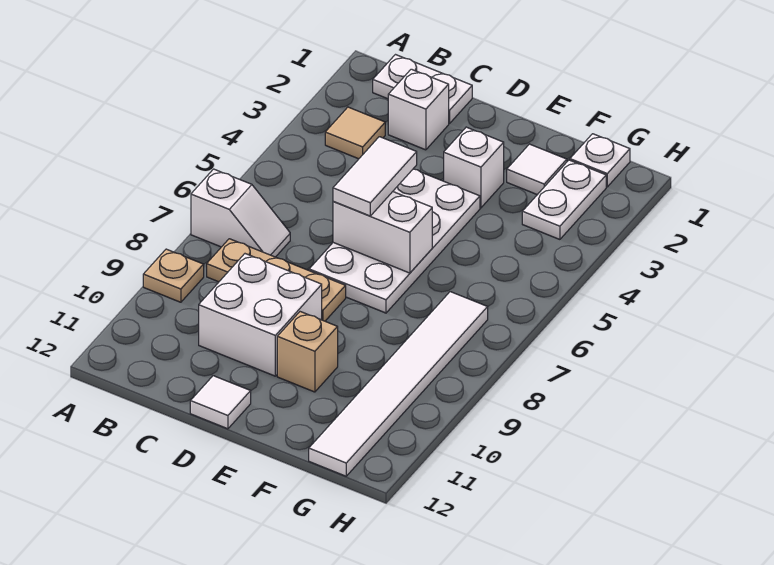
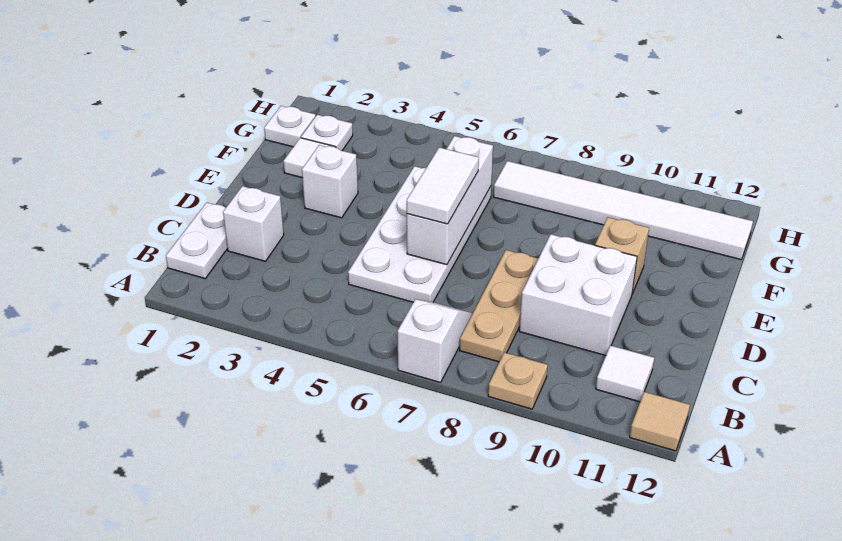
tan 1x1 tile [325,107,385,159] -> tan 1x1 tile moved to [630,392,690,451]
white 2x4 plate [309,169,480,313] -> white 2x4 plate turned to [348,166,491,302]
white 1x2 tile [333,137,417,216] -> white 1x2 tile turned to [407,148,479,224]
white 1x2 brick [333,192,432,273] -> white 1x3 brick [407,136,493,265]
white 1x1 tile [190,376,251,429] -> white 1x1 tile moved to [596,345,654,402]
white 1x2 plate [522,160,606,239] -> white 1x1 plate [301,115,353,151]

